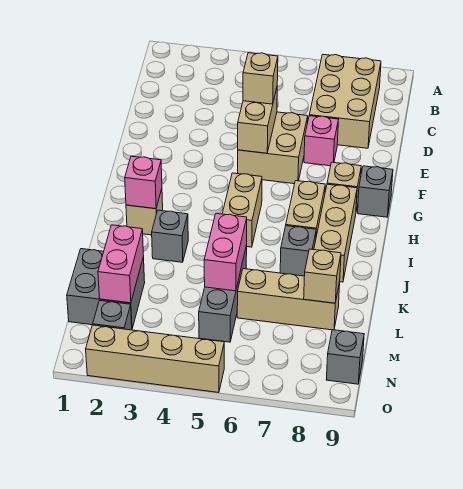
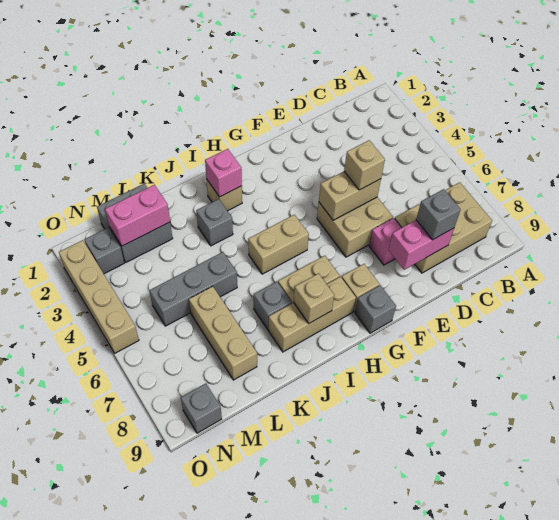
none -> grey 1x1 brick [416,189,461,240]
pink 1x2 brick [204,213,247,291] -> pink 1x2 brick moved to [389,220,454,270]
tan 1x1 brick [304,249,341,303] -> tan 1x1 brick moved to [294,273,334,323]

